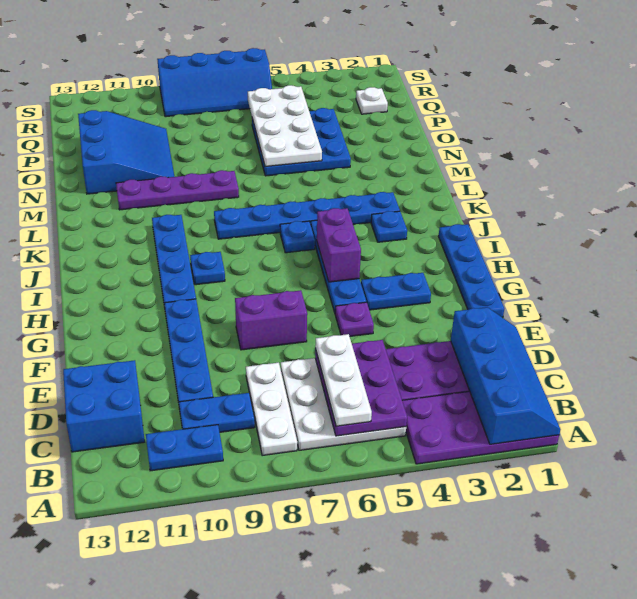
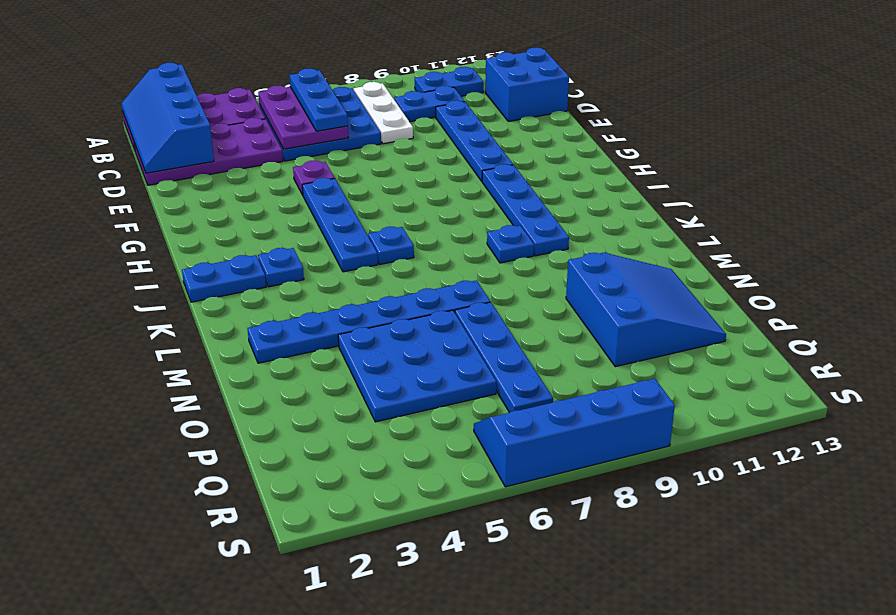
white 3x3 plate [281,358,406,450] -> blue 3x3 plate [259,87,381,161]
white 1x3 plate [315,334,372,426] -> blue 1x3 plate [289,68,348,131]
blue 1x4 plate [439,224,504,318] -> blue 1x4 plate moved to [455,302,553,413]
purple 1x2 brick [235,290,307,350] -> none
blue 1x2 plate [361,273,431,310] -> blue 1x2 plate moved to [182,255,266,302]
purple 1x2 brick [317,208,361,282] -> none
blue 1x1 plate [190,252,225,285] -> blue 1x1 plate moved to [487,225,534,263]
blue 1x6 plate [214,192,400,239] -> blue 1x6 plate moved to [248,280,490,363]
purple 1x4 plate [116,170,239,210] -> none
white 2x4 plate [248,85,322,167] -> none
blue 3x3 slope [78,110,174,194] -> blue 3x3 slope turned to [566,253,726,367]
white 1x1 plate [356,87,388,114] -> none

